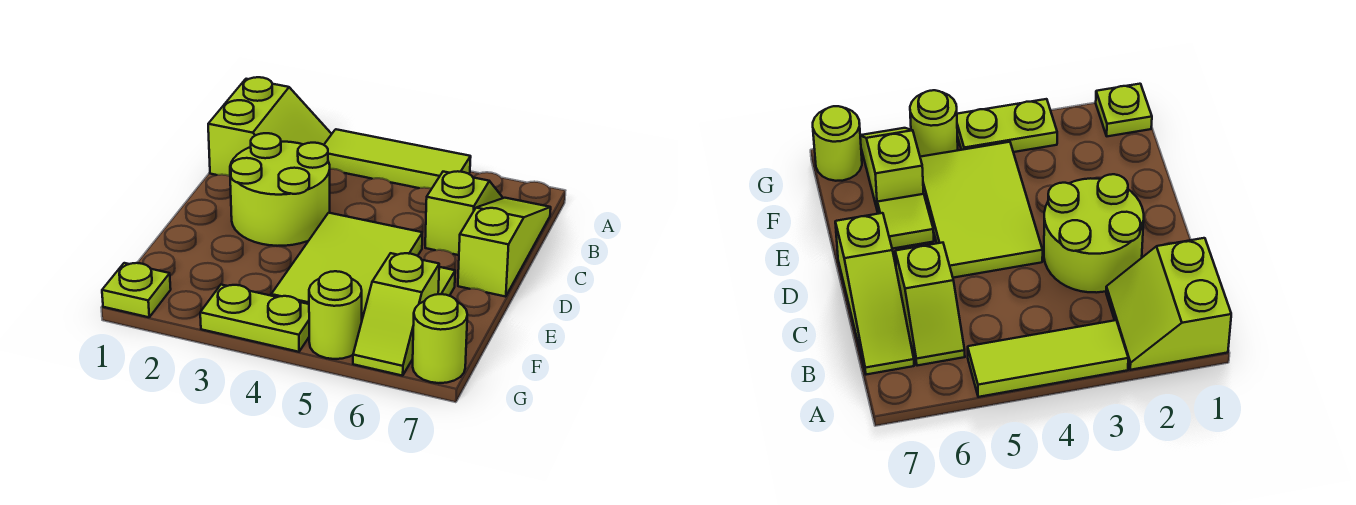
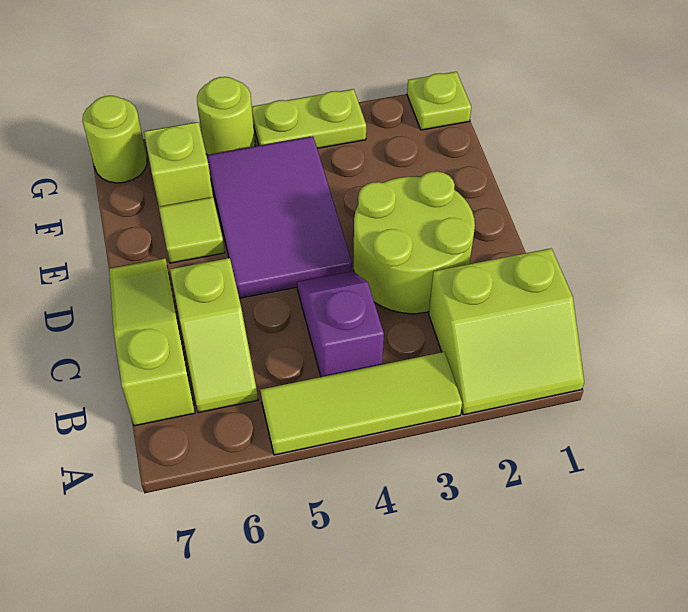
lime 2x2 slope [208,77,331,176] -> lime 2x2 slope turned to [429,248,584,415]
none -> purple 1x2 slope [297,271,384,377]
lime 1x3 slope [458,198,551,297] -> lime 1x3 slope turned to [109,258,195,426]
lime 2x3 tile [271,213,422,319] -> purple 2x3 tile [207,136,352,298]

